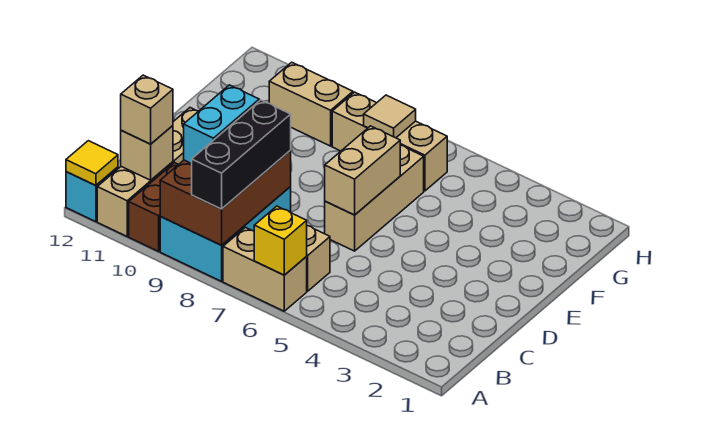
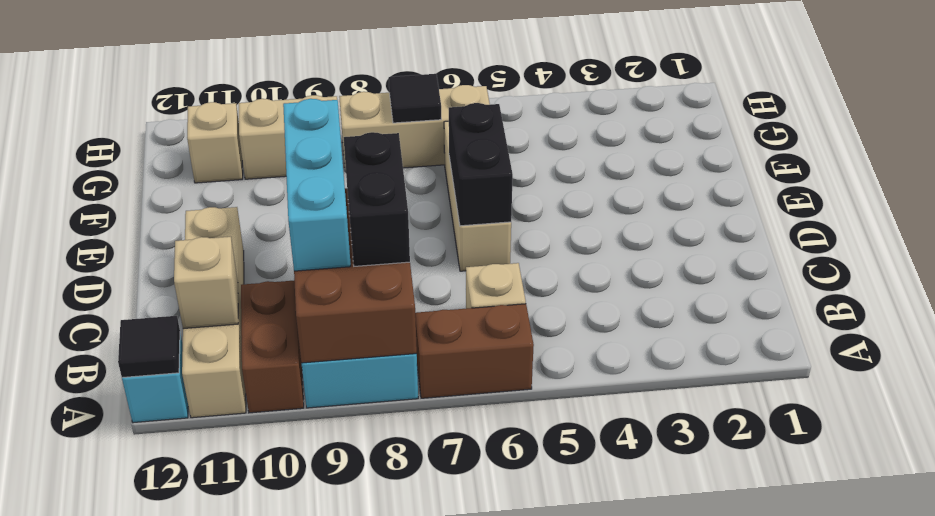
tan 1x2 brick [223,227,307,311] -> brown 1x2 brick [415,304,534,398]
yellow 1x1 brick [254,206,307,275] -> none
black 1x3 brick [192,100,291,209] -> black 1x2 brick [344,132,410,266]
yellow 1x1 tile [66,141,118,186] -> black 1x1 tile [118,316,180,378]
cyan 1x2 brick [184,85,259,164] -> cyan 1x3 brick [283,99,351,271]
tan 1x1 brick [121,75,173,144] -> tan 1x1 brick moved to [187,102,243,183]
tan 1x2 brick [325,126,400,215] -> black 1x2 brick [449,103,513,226]
tan 1x1 tile [364,95,416,138] -> black 1x1 tile [389,74,441,123]

